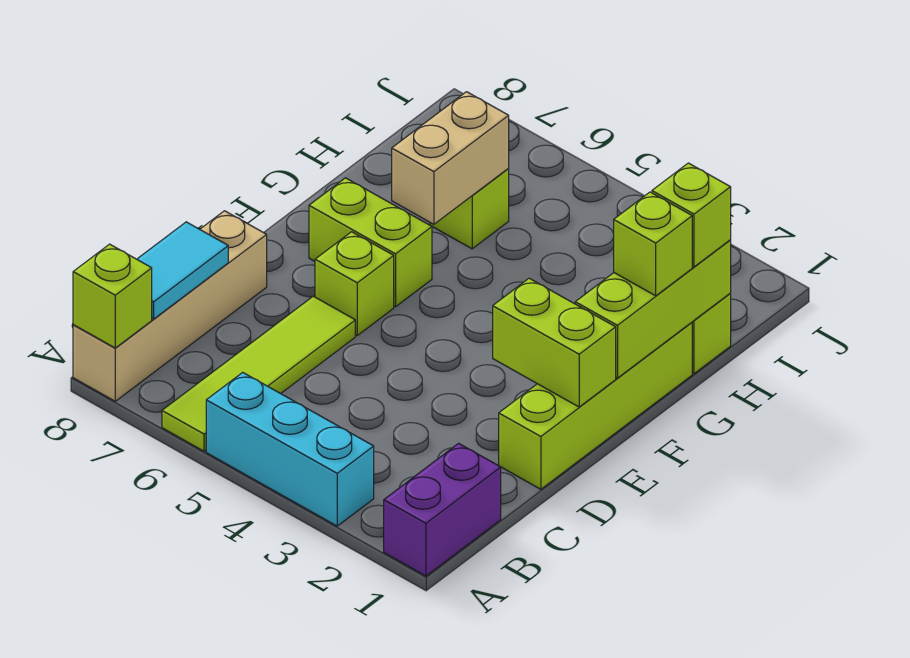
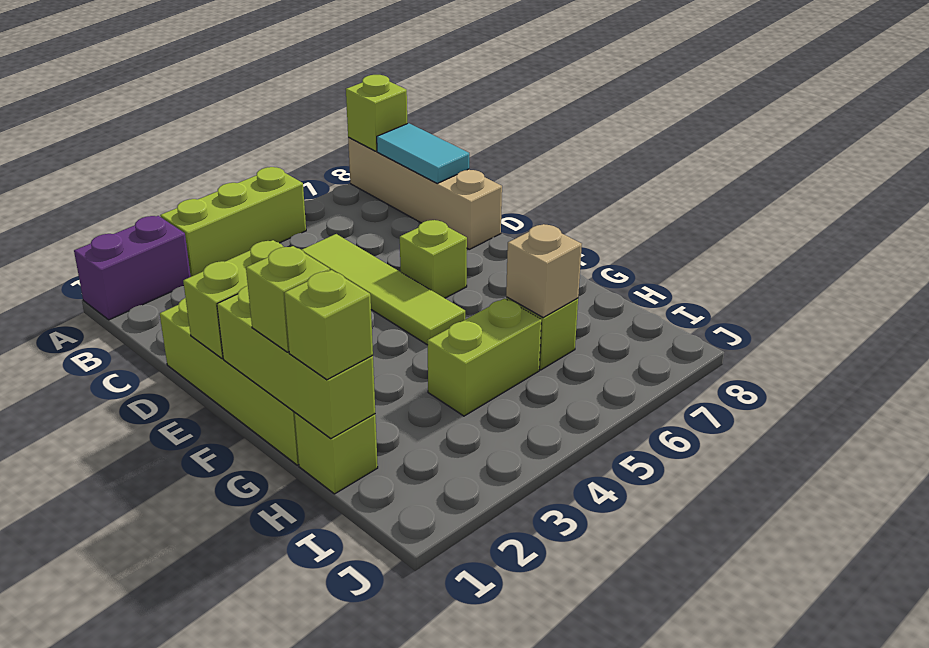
purple 1x2 brick [384,443,501,576] -> purple 1x2 brick turned to [74,216,191,320]
cyan 1x3 brick [206,372,374,526] -> lime 1x3 brick [160,167,306,277]
lime 1x4 tile [162,296,355,451] -> lime 1x4 tile moved to [302,234,465,345]
lime 1x2 brick [309,178,432,307] -> lime 1x2 brick moved to [427,298,541,416]
tan 1x2 brick [392,92,509,224] -> tan 1x1 brick [506,224,582,317]

